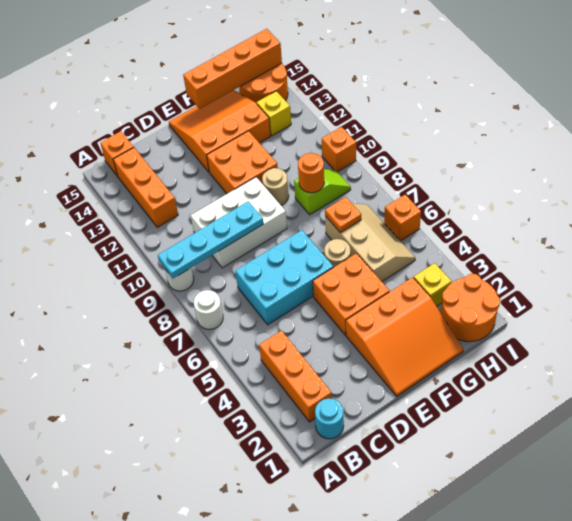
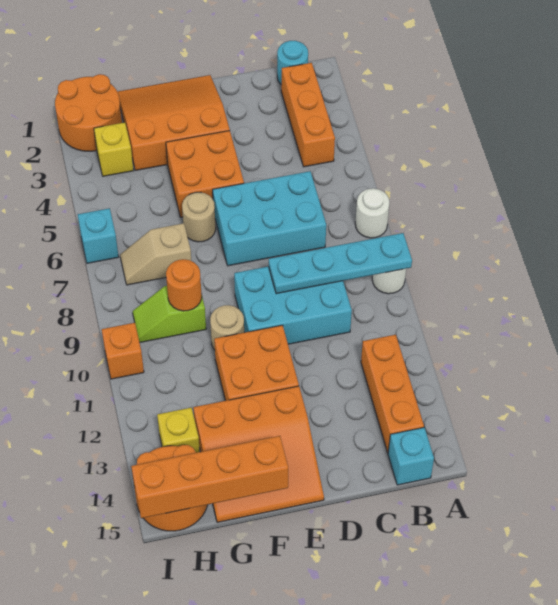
orange 1x1 brick [100,131,134,175] -> cyan 1x1 brick [388,427,434,485]
white 2x3 brick [191,177,287,268] -> cyan 2x3 brick [234,266,352,344]
tan 2x3 slope [325,203,415,281] -> tan 1x2 slope [120,223,191,285]
orange 1x1 plate [325,197,361,233] -> none
orange 1x1 brick [384,195,421,241] -> cyan 1x1 brick [78,208,119,263]

